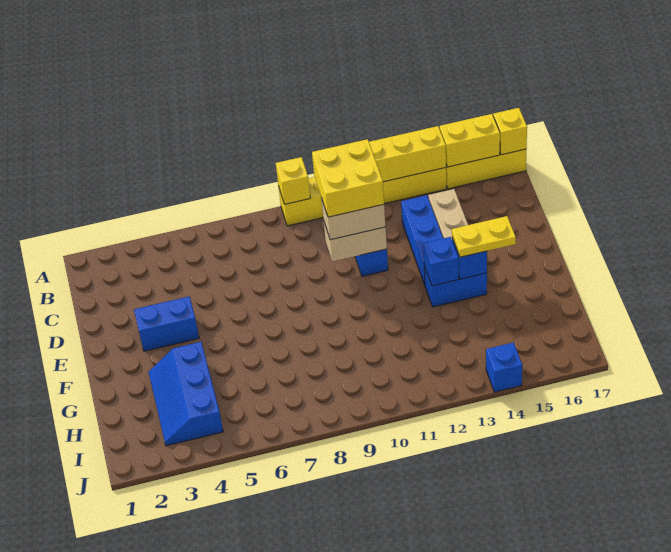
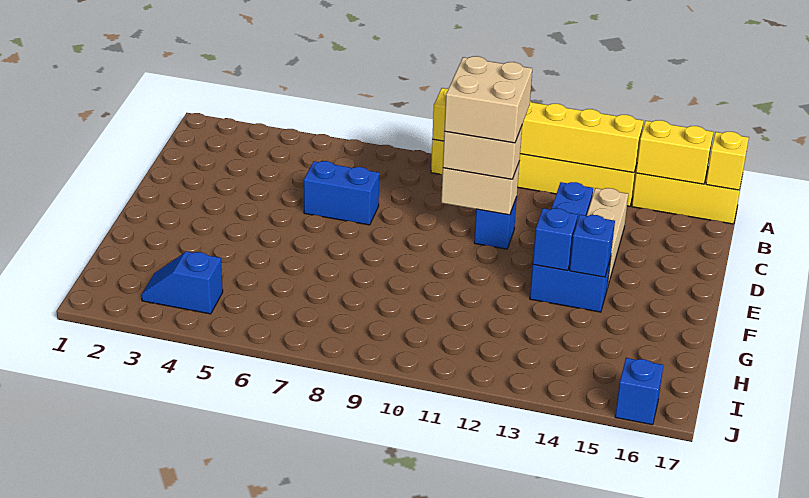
yellow 2x2 brick [312,139,384,217] -> tan 2x2 brick [444,56,532,143]
blue 1x2 brick [134,297,199,351] -> blue 1x2 brick moved to [304,161,379,225]
yellow 1x2 plate [452,216,516,257] -> none
blue 2x3 slope [149,342,223,446] -> blue 1x2 slope [141,251,223,314]
blue 1x1 brick [486,343,522,392] -> blue 1x1 brick moved to [615,358,663,425]

